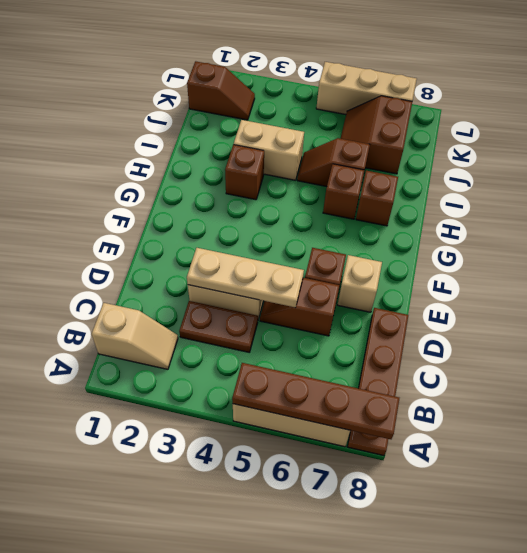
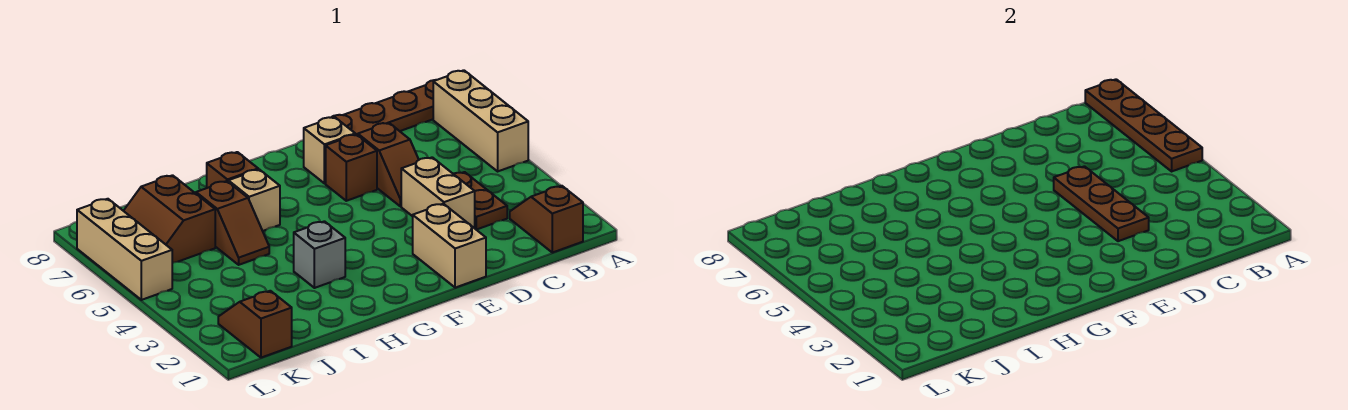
tan 1x2 slope [92,303,178,369] -> brown 1x2 slope [510,186,583,253]
tan 1x3 plate [187,248,304,307] -> brown 1x3 plate [1054,166,1149,241]
brown 1x1 brick [225,145,264,200] -> grey 1x1 brick [294,221,345,288]
brown 1x1 brick [323,164,364,219] -> tan 1x1 brick [228,169,280,231]
tan 1x2 brick [234,120,304,180] -> tan 1x2 brick moved to [413,204,486,288]
brown 2x2 slope [340,96,412,174] -> brown 2x2 slope turned to [124,175,215,263]

